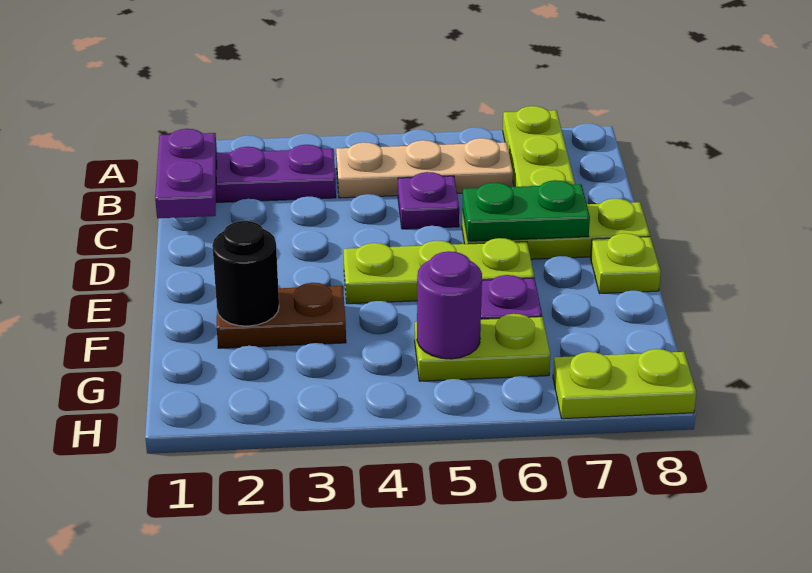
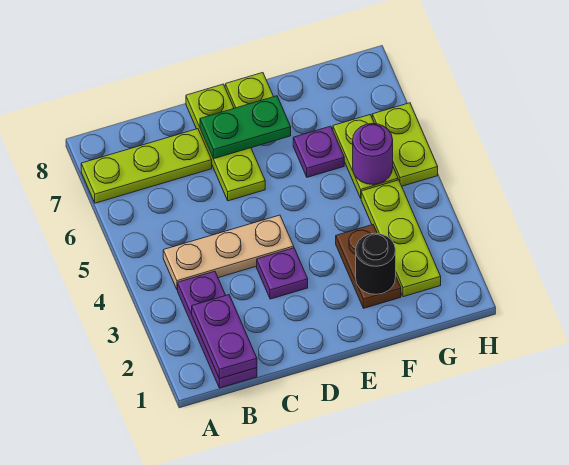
purple 1x2 plate [155,129,217,218] -> purple 1x2 plate turned to [192,295,257,379]
tan 1x3 plate [336,138,513,198] -> tan 1x3 plate turned to [163,215,294,290]
purple 1x1 plate [398,172,459,229] -> purple 1x1 plate moved to [257,248,308,299]
green 1x2 plate [462,180,590,241] -> green 1x2 plate turned to [200,96,291,159]
lime 1x3 plate [343,238,534,304] -> lime 1x3 plate moved to [361,180,441,297]
lime 1x2 plate [553,349,696,419] -> lime 1x2 plate moved to [372,103,438,186]

